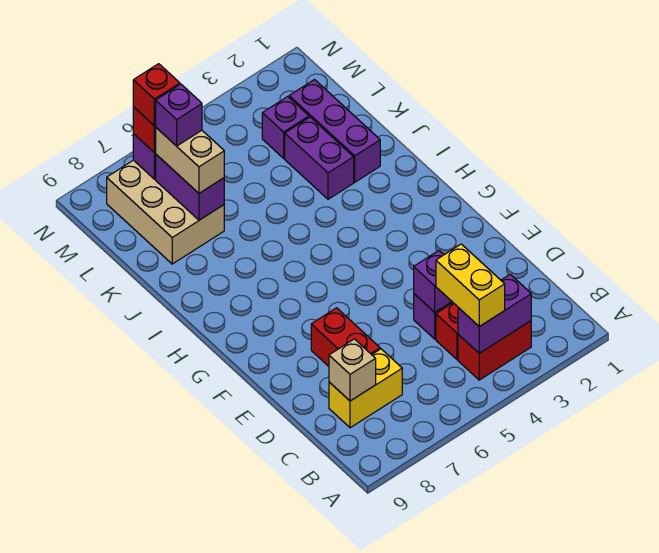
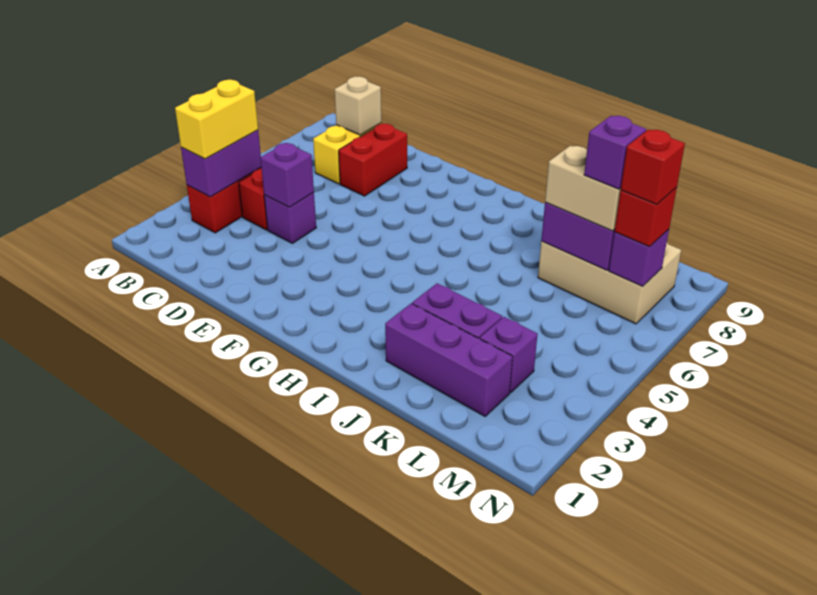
yellow 1x2 brick [436,244,505,326] -> yellow 1x2 brick turned to [175,80,258,159]
red 1x2 brick [311,308,380,366] -> red 1x2 brick turned to [339,124,407,196]

